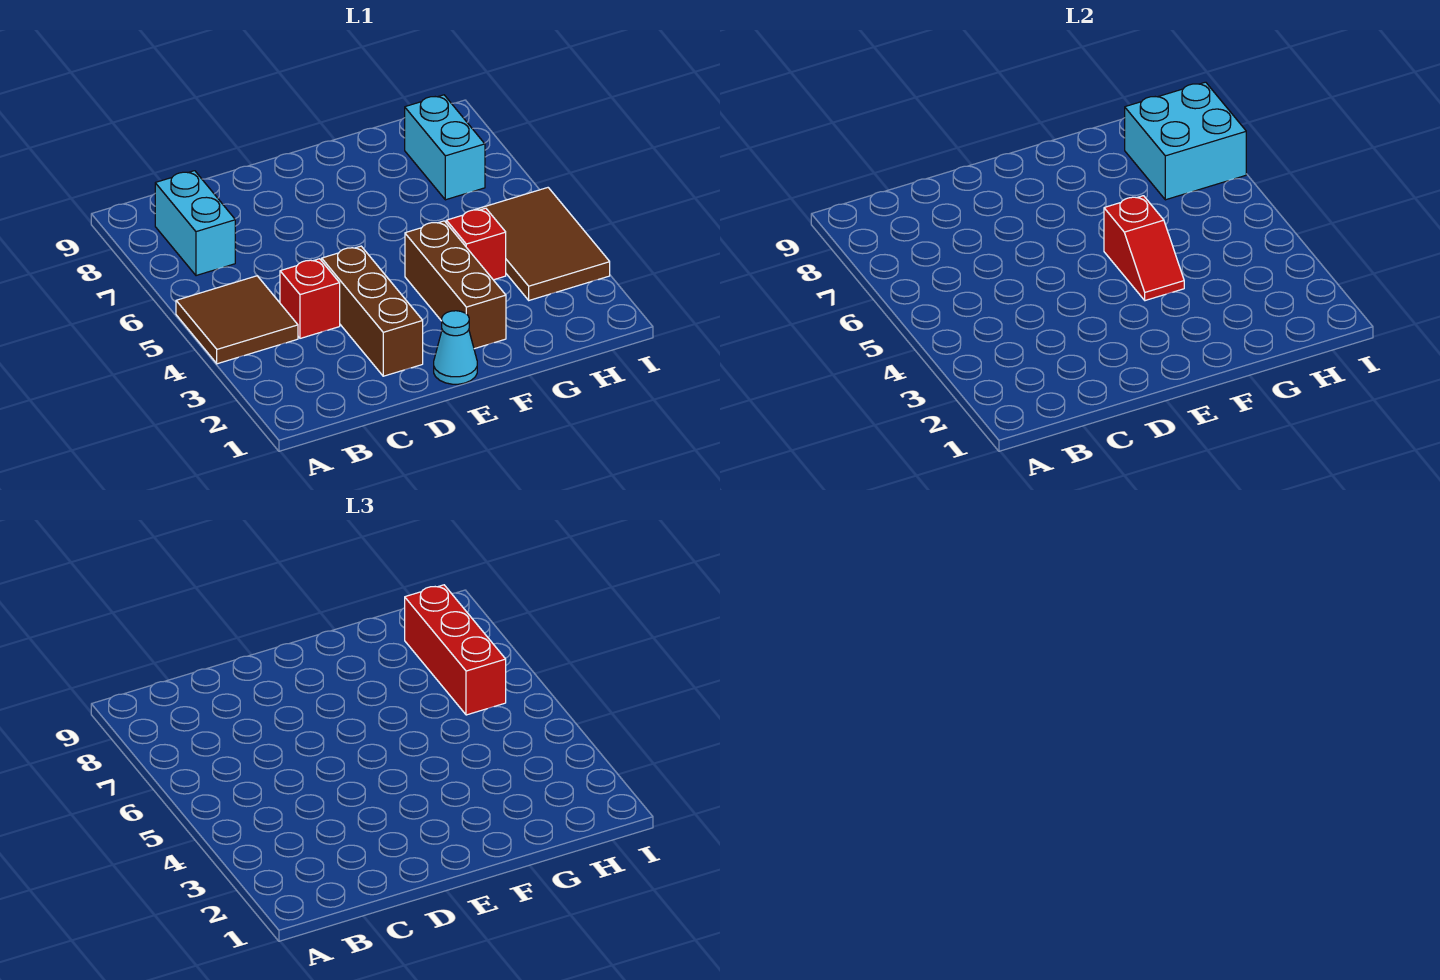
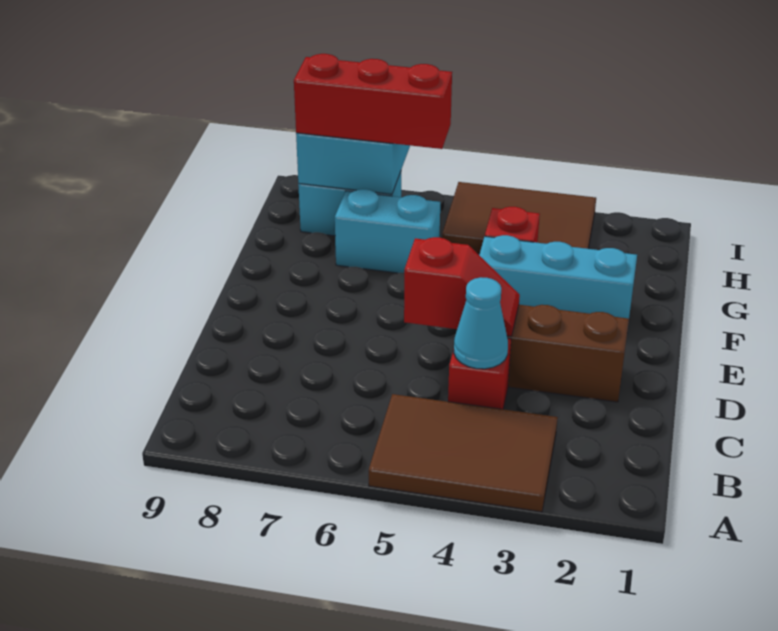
brown 2x2 tile [176,276,298,364] -> brown 2x3 tile [369,394,558,512]
cyan 1x2 brick [155,171,235,276] -> cyan 1x2 brick moved to [335,189,440,273]
cyan 1x1 cone [434,311,477,384] -> cyan 1x1 cone moved to [454,277,508,369]
brown 1x3 brick [405,221,506,349] -> cyan 1x3 brick [479,235,637,319]
red 1x2 slope [1104,196,1184,301] -> red 1x2 slope moved to [404,237,520,336]

